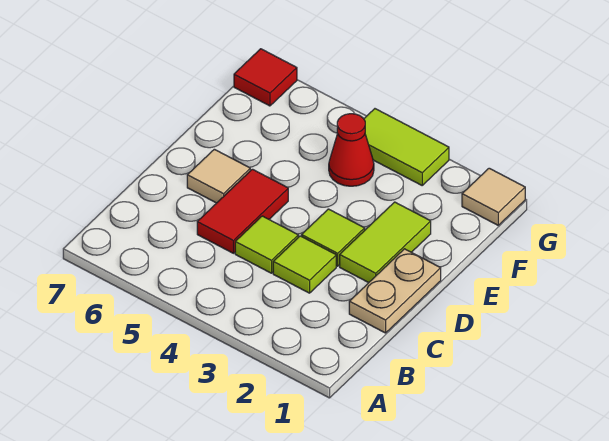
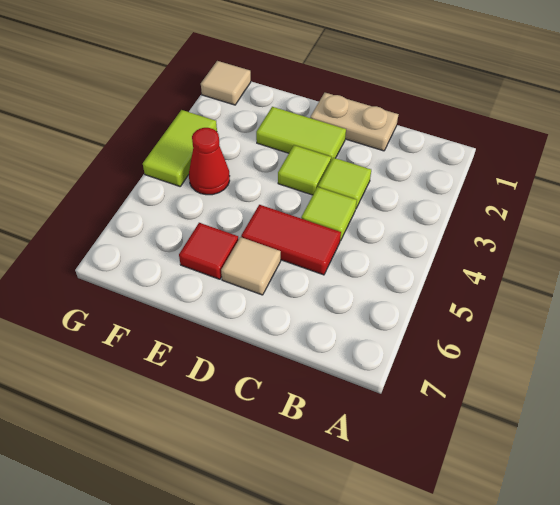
red 1x1 tile [234,49,297,106] -> red 1x1 tile moved to [179,223,239,279]

